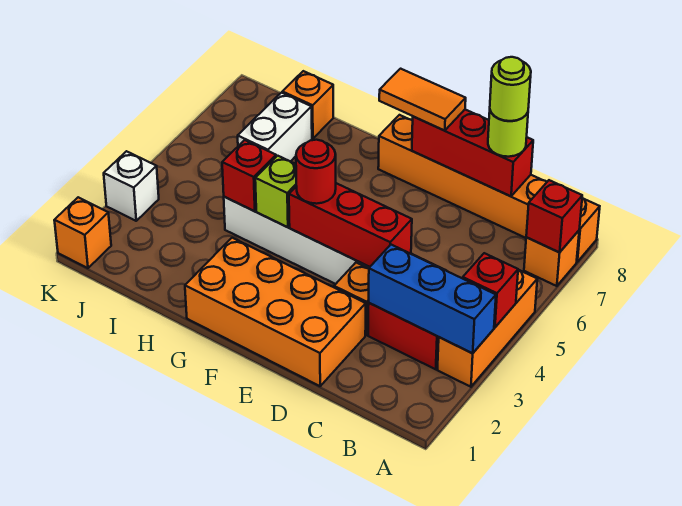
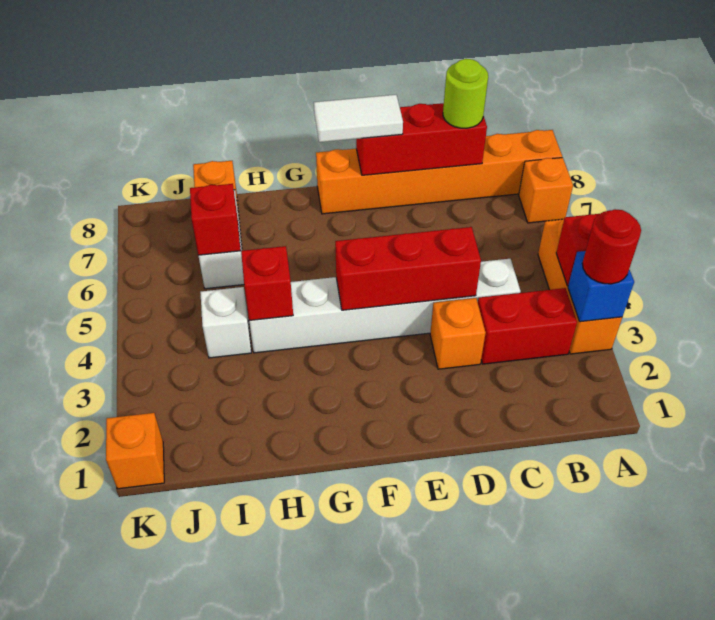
blue 1x3 brick [369,245,496,353] -> blue 1x1 brick [568,251,634,322]
red 1x1 brick [526,180,582,252] -> red 1x1 brick moved to [190,184,241,255]
lime 1x1 round brick [490,57,531,121] -> none
orange 2x4 brick [185,238,366,386] -> none
orange 1x2 tile [379,69,466,131] -> white 1x2 tile [314,95,403,142]
red 1x1 round brick [296,140,336,204] -> red 1x1 round brick moved to [582,209,641,284]
lime 1x1 brick [255,156,296,227] -> none
white 1x1 brick [104,151,159,221] -> white 1x1 brick moved to [200,287,251,358]

